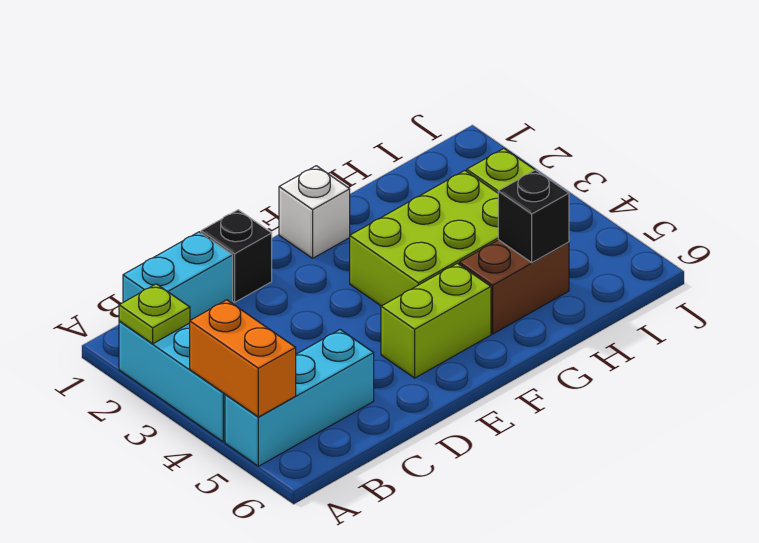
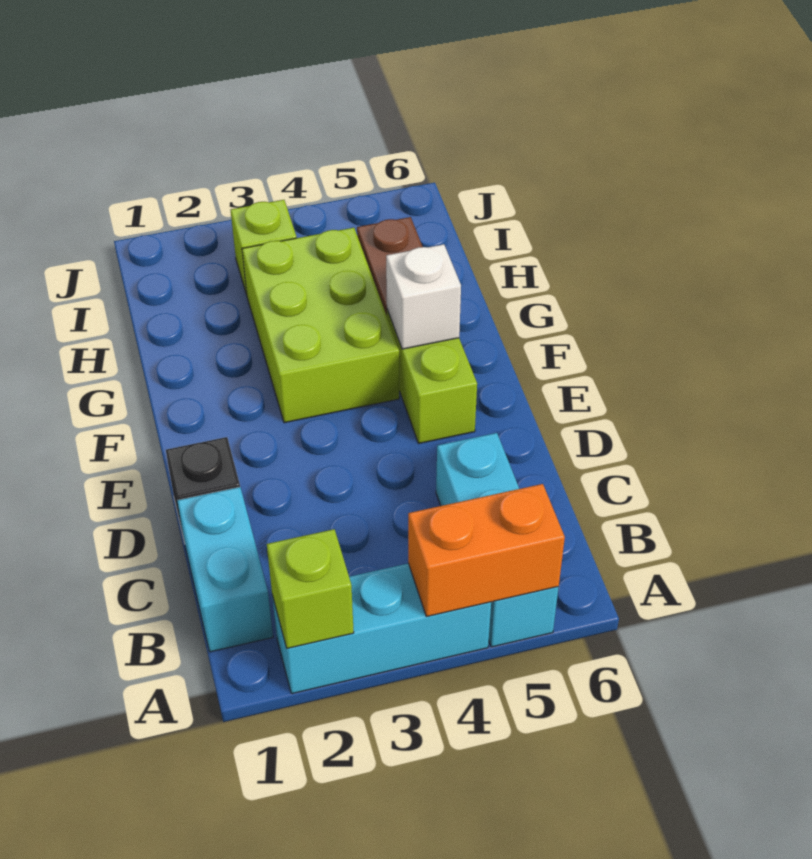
lime 1x1 plate [119,284,190,344] -> lime 1x1 brick [267,529,354,648]
white 1x1 brick [279,166,350,258] -> white 1x1 brick moved to [386,244,461,349]
black 1x1 brick [498,170,569,263] -> none

